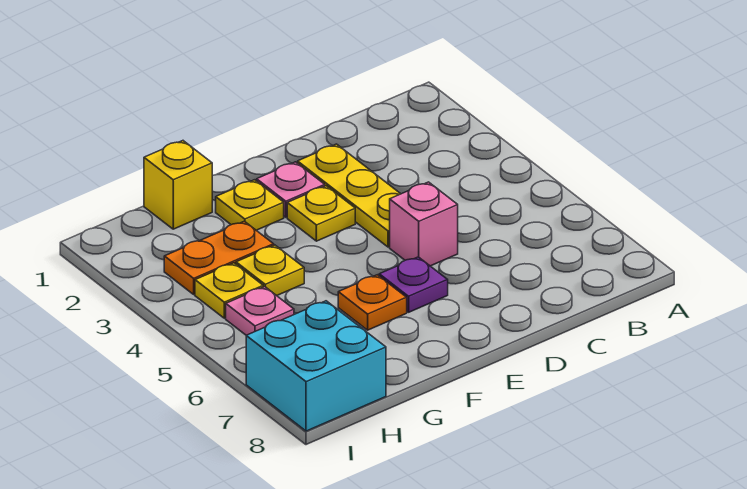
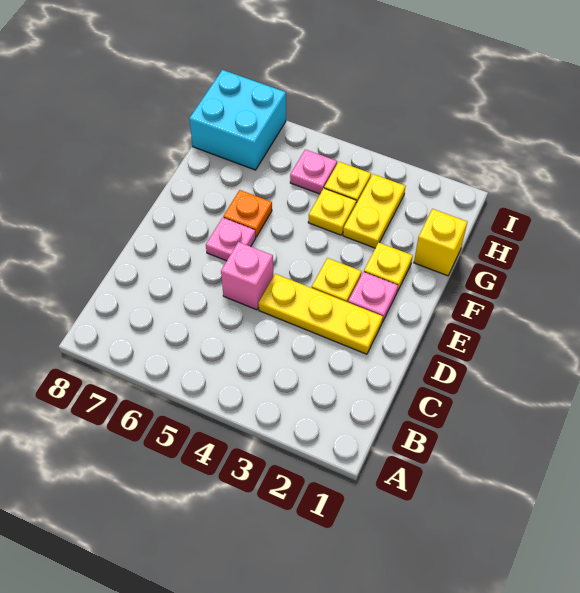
purple 1x1 plate [379,257,448,312] -> pink 1x1 plate [206,218,256,261]
orange 1x2 plate [164,221,274,294] -> yellow 1x2 plate [343,174,405,248]

